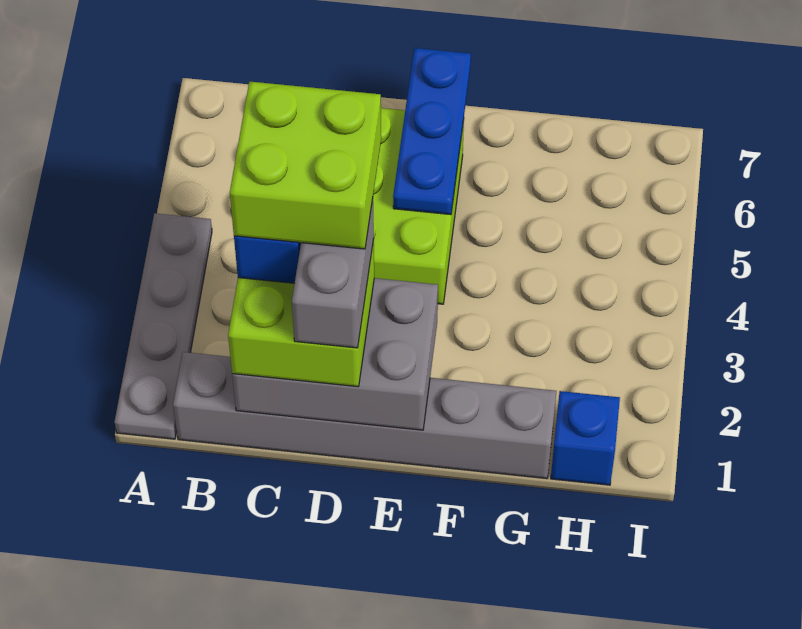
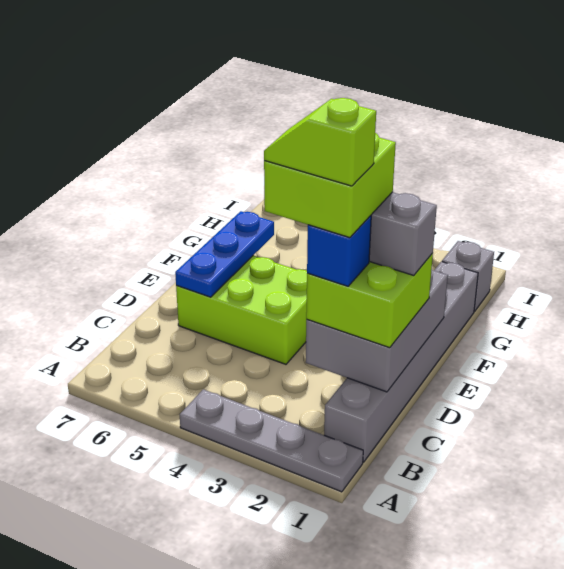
none -> lime 1x2 slope [264,98,376,186]
blue 1x3 plate [393,48,471,215] -> blue 1x3 plate turned to [175,211,274,297]
blue 1x1 brick [551,391,620,485] -> grey 1x1 brick [442,241,494,311]

